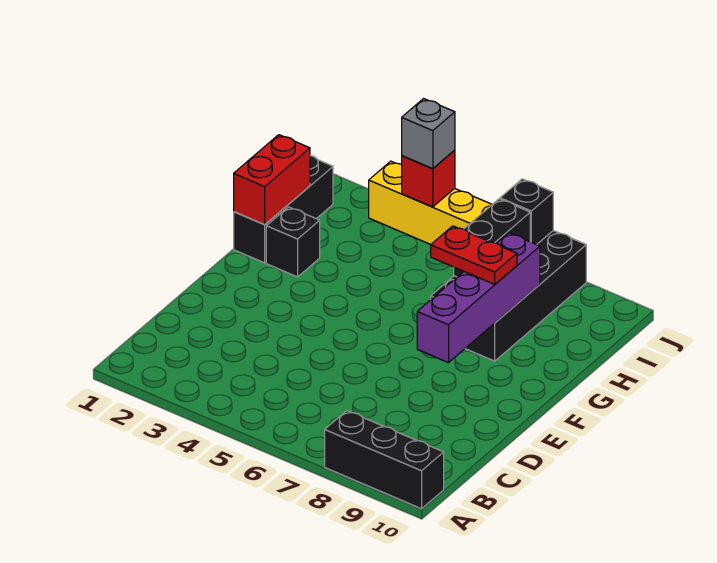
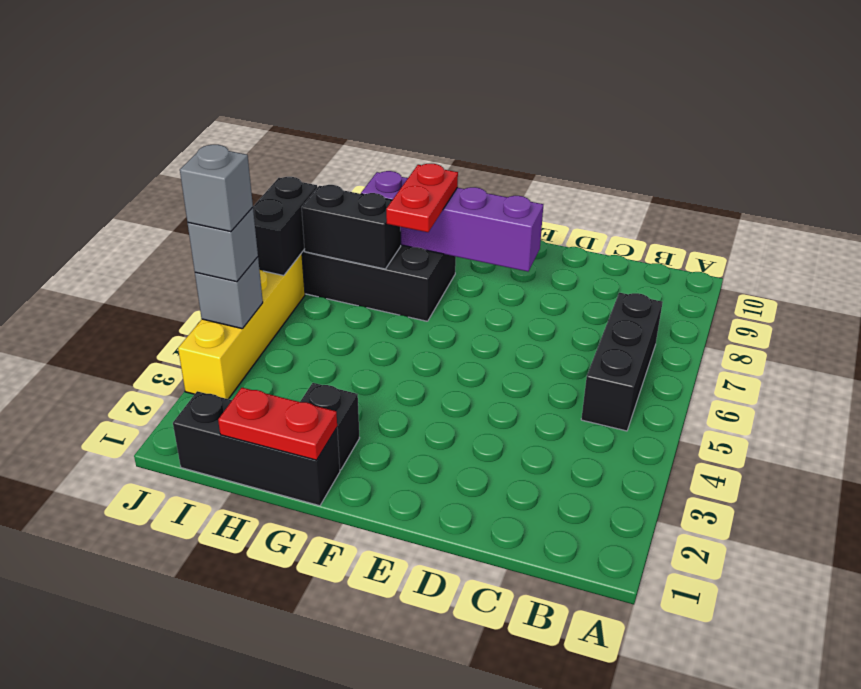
black 1x3 brick [325,411,444,509] -> black 1x3 brick moved to [581,293,663,431]
red 1x2 brick [234,135,310,224] -> red 1x2 plate [218,388,337,460]
red 1x1 brick [402,150,455,207] -> grey 1x1 brick [195,257,263,329]
none -> grey 1x1 brick [180,145,253,232]
black 1x1 brick [500,179,553,245] -> black 1x2 brick [253,177,317,276]

